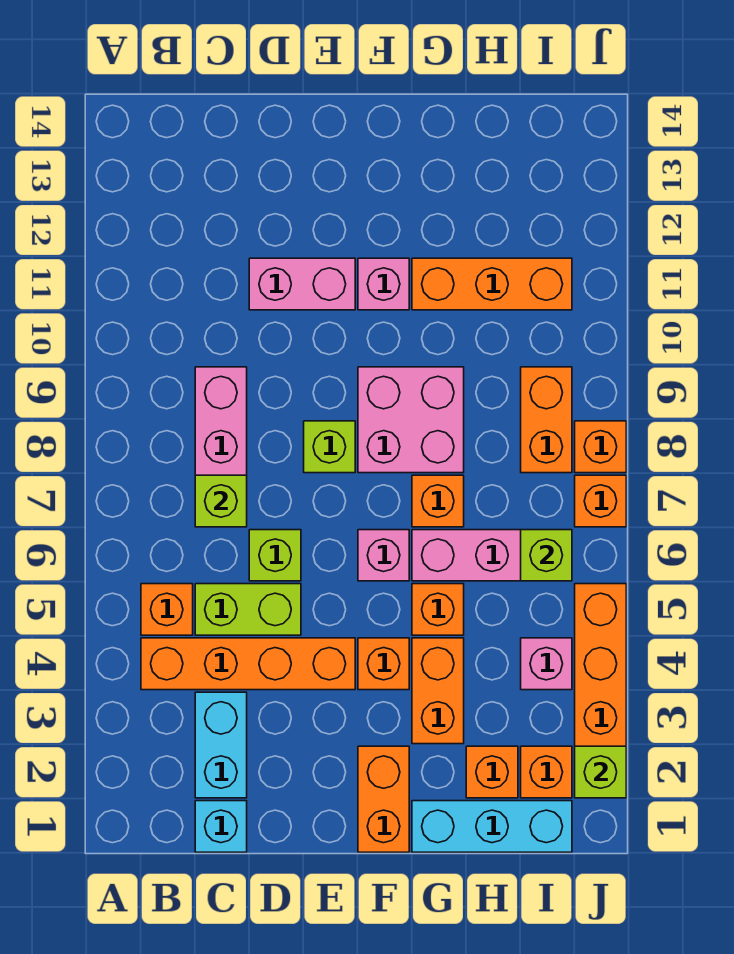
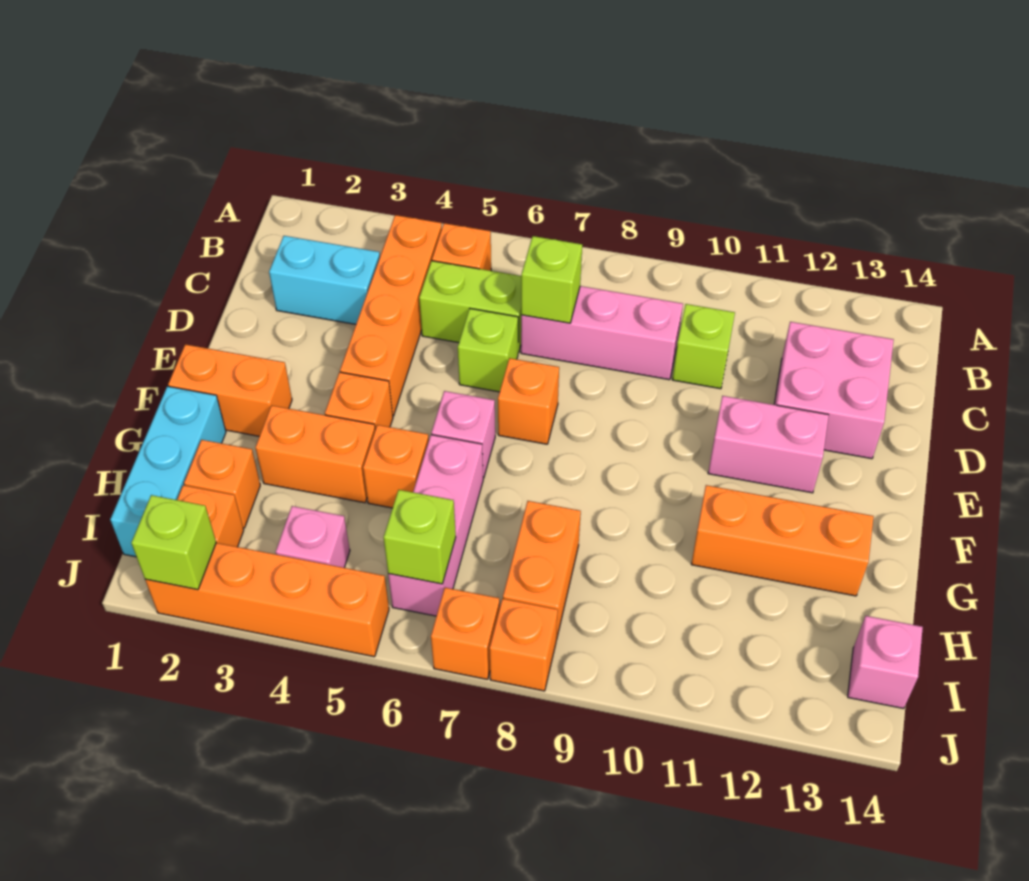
cyan 1x1 brick [195,801,247,852] -> none
lime 1x2 brick [195,584,301,635] -> lime 1x2 brick turned to [419,261,521,353]
pink 1x2 brick [249,258,355,310] -> pink 1x2 brick turned to [708,396,829,493]
lime 1x1 brick [304,421,355,473] -> lime 1x1 brick moved to [673,304,735,389]
pink 2x2 brick [358,367,464,473] -> pink 2x2 brick moved to [774,322,894,459]
pink 1x1 brick [358,258,409,310] -> pink 1x1 brick moved to [848,616,923,709]
orange 1x1 brick [412,475,464,527] -> orange 1x1 brick moved to [498,358,559,444]
orange 1x3 brick [412,258,572,310] -> orange 1x3 brick turned to [691,485,874,596]
orange 1x2 brick [521,367,572,473] -> orange 1x2 brick turned to [503,501,581,640]

